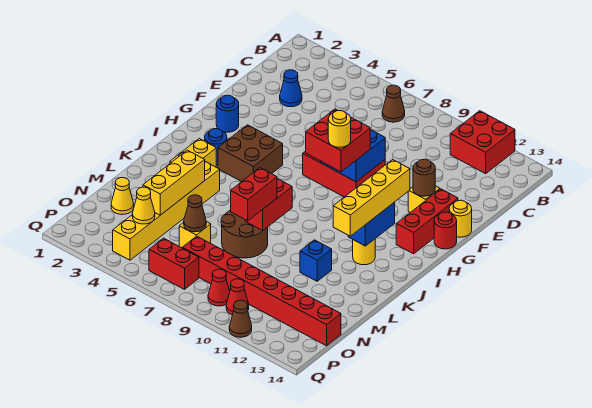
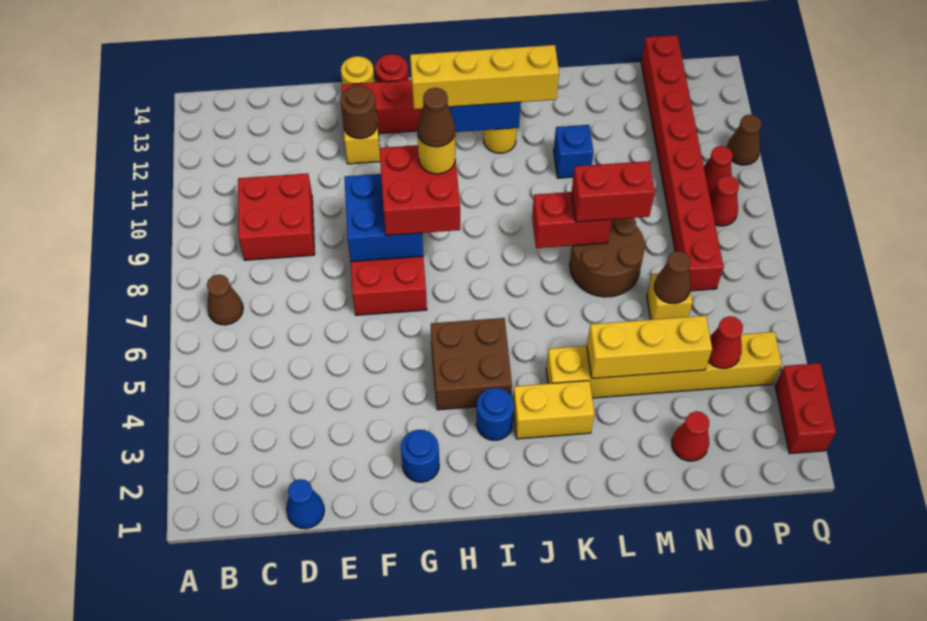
red 2x2 brick [450,111,515,174] -> red 2x2 brick moved to [238,173,315,260]
blue 1x1 cone [280,70,302,107] -> blue 1x1 cone moved to [286,479,324,529]
none -> brown 1x1 cone [417,88,455,147]
yellow 1x1 cone [111,178,134,215] -> red 1x1 cone [672,411,709,461]
yellow 1x1 cone [132,187,155,224] -> red 1x1 cone [708,316,743,368]
red 1x2 brick [149,238,199,289] -> red 1x2 brick moved to [775,363,836,454]

